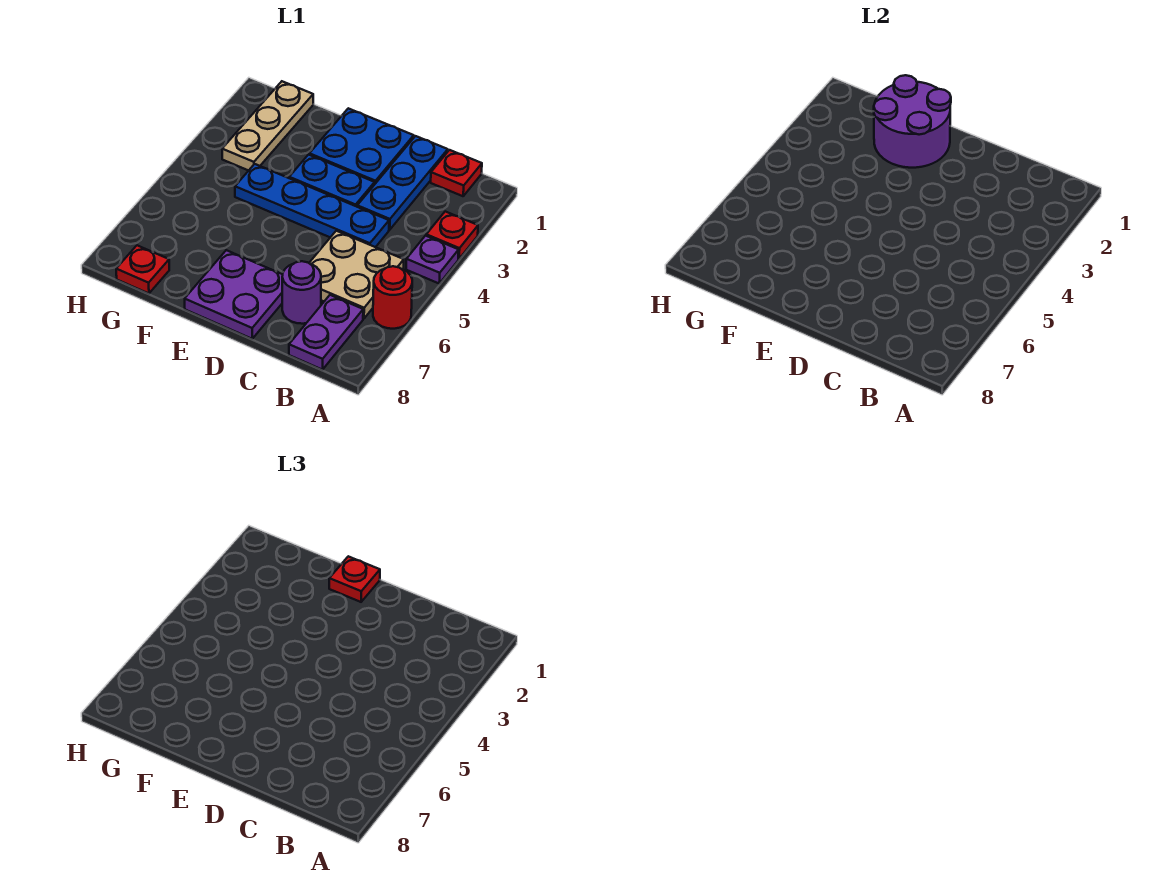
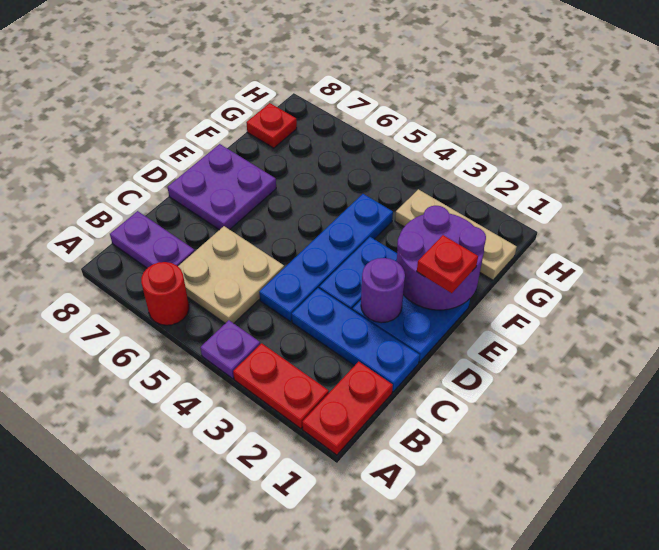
red 1x1 plate [426,212,478,259] -> red 1x2 plate [233,343,329,429]
red 1x1 plate [431,150,482,196] -> red 1x2 plate [302,362,393,455]
purple 1x1 round brick [282,261,321,324] -> purple 1x1 round brick moved to [361,258,405,323]

